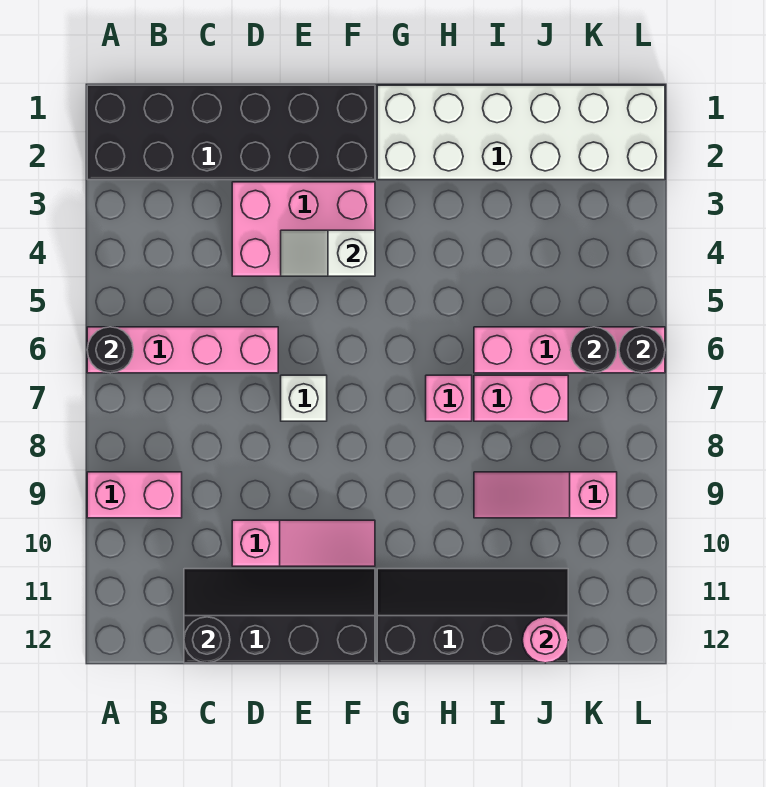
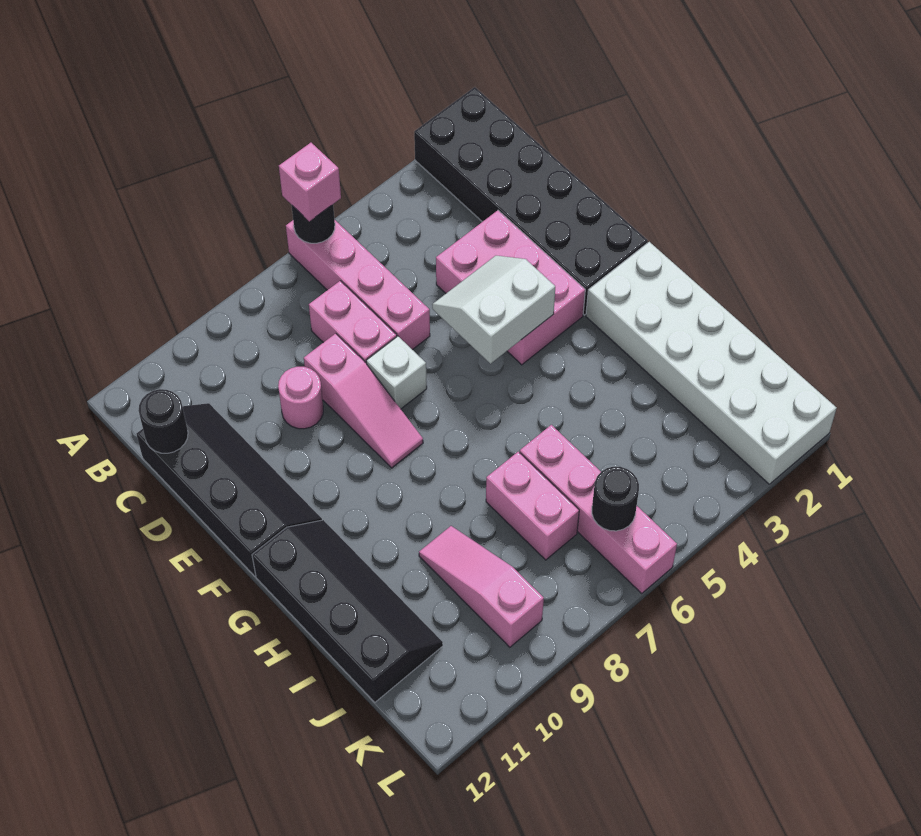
pink 1x2 brick [87,472,182,518] -> pink 1x2 brick moved to [309,281,397,364]
pink 1x3 slope [232,520,375,566] -> pink 1x3 slope moved to [304,333,423,468]
white 1x2 slope [281,230,375,276] -> white 2x2 slope [432,256,555,364]
pink 1x1 brick [426,375,472,421] -> pink 1x1 brick moved to [279,143,341,221]
pink 1x1 round brick [522,617,568,663] -> pink 1x1 round brick moved to [278,367,323,429]
black 1x1 round brick [619,327,665,373] -> none

